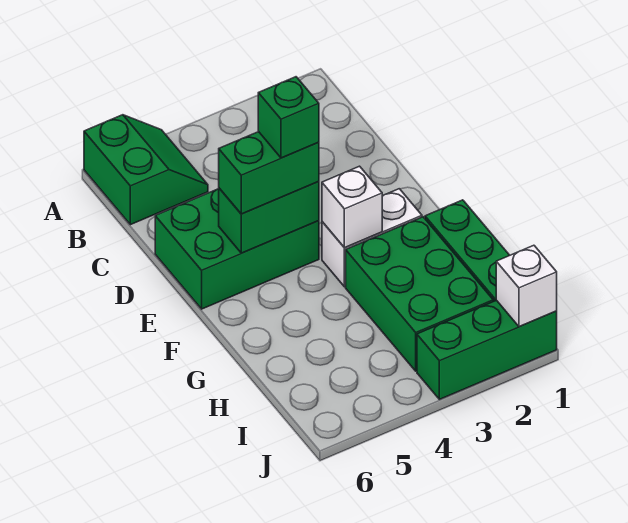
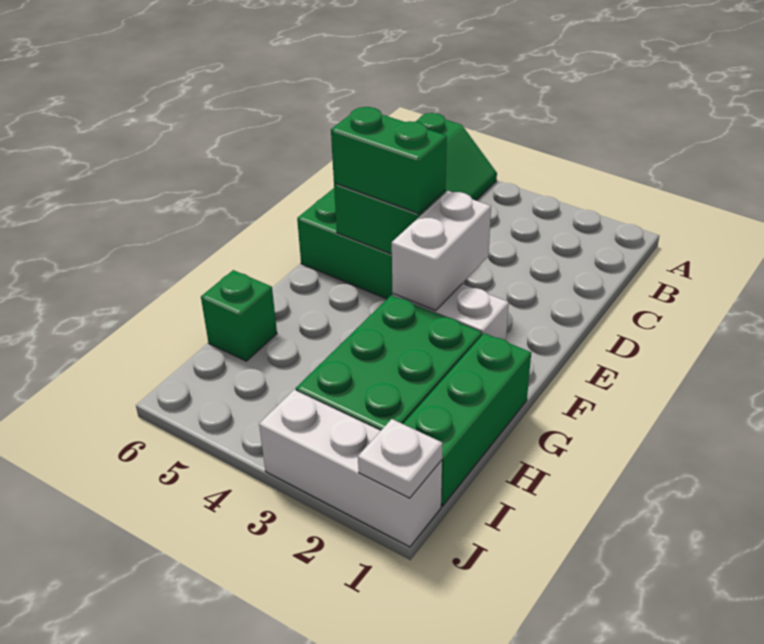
green 1x1 brick [258,77,319,158] -> green 1x1 brick moved to [201,270,277,361]
white 1x1 brick [322,166,382,248] -> white 1x2 brick [392,191,491,311]
green 1x3 brick [417,300,557,399] -> white 1x3 brick [259,390,442,547]
white 1x1 brick [496,245,557,327] -> white 1x1 plate [358,419,443,498]

